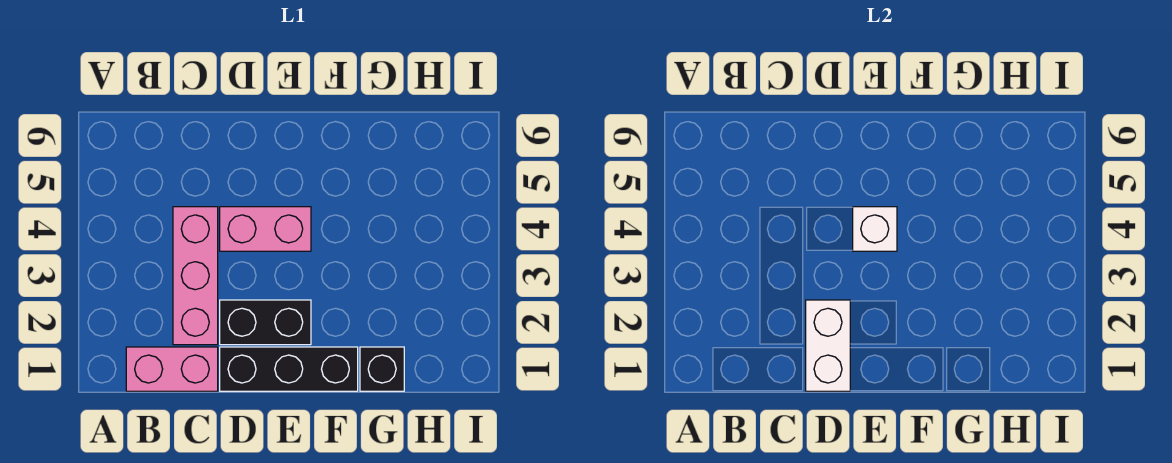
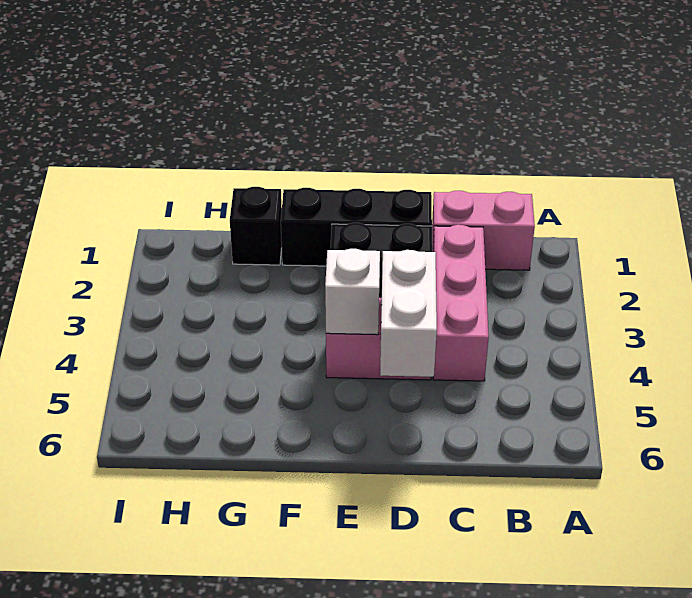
white 1x2 brick [806,300,850,391] -> white 1x2 brick moved to [380,250,437,377]

